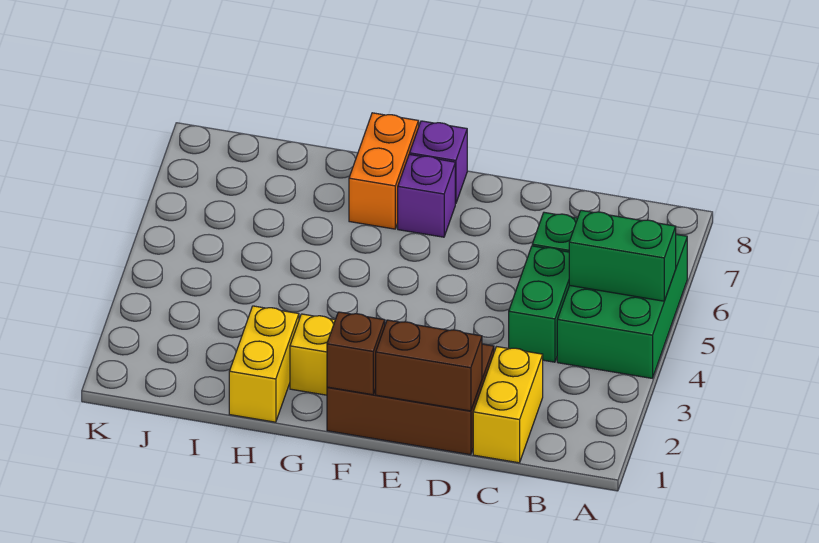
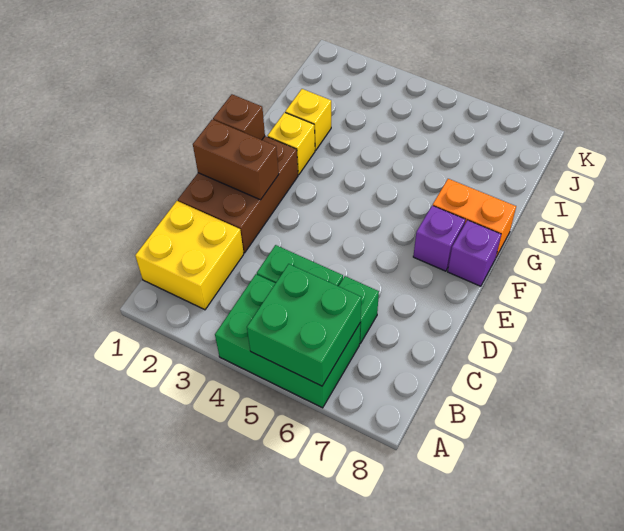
green 1x2 brick [569,210,676,301] -> green 2x2 brick [247,264,362,386]
yellow 1x2 brick [473,347,543,463] -> yellow 2x2 brick [135,201,244,310]
brown 1x2 brick [376,320,482,411] -> brown 1x2 brick turned to [193,120,279,200]
yellow 1x2 brick [229,306,299,422] -> yellow 1x1 brick [285,89,331,150]

